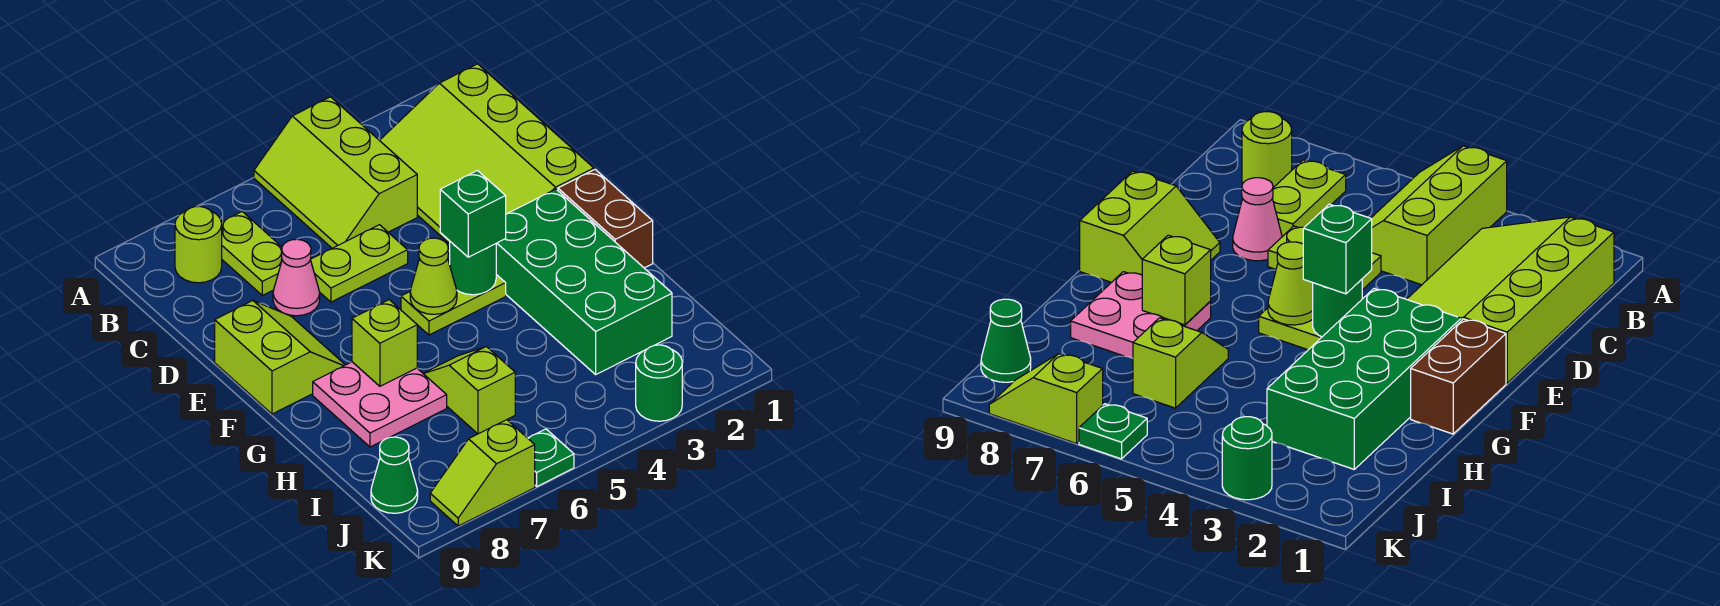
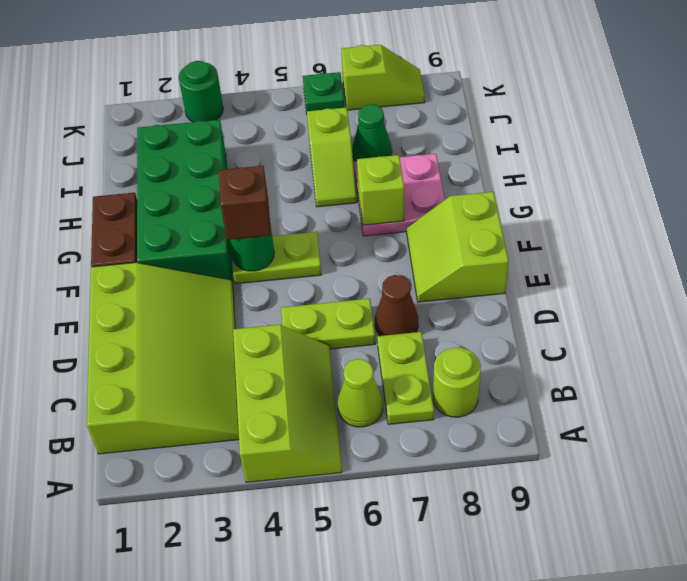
pink 1x1 cone [273,239,320,316] -> brown 1x1 cone [375,275,418,336]
green 1x1 brick [440,171,506,257] -> brown 1x1 brick [219,166,271,240]
lime 1x1 cone [410,238,457,314] -> lime 1x1 cone moved to [337,359,383,427]
green 1x1 cone [371,437,418,513] -> green 1x1 cone moved to [352,104,392,161]

